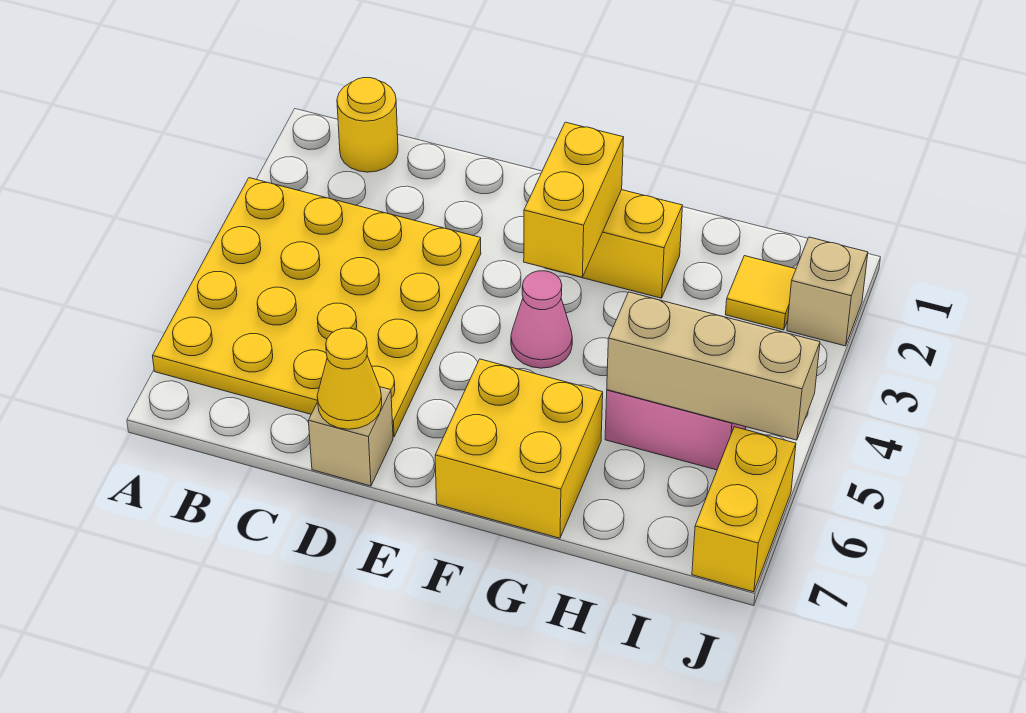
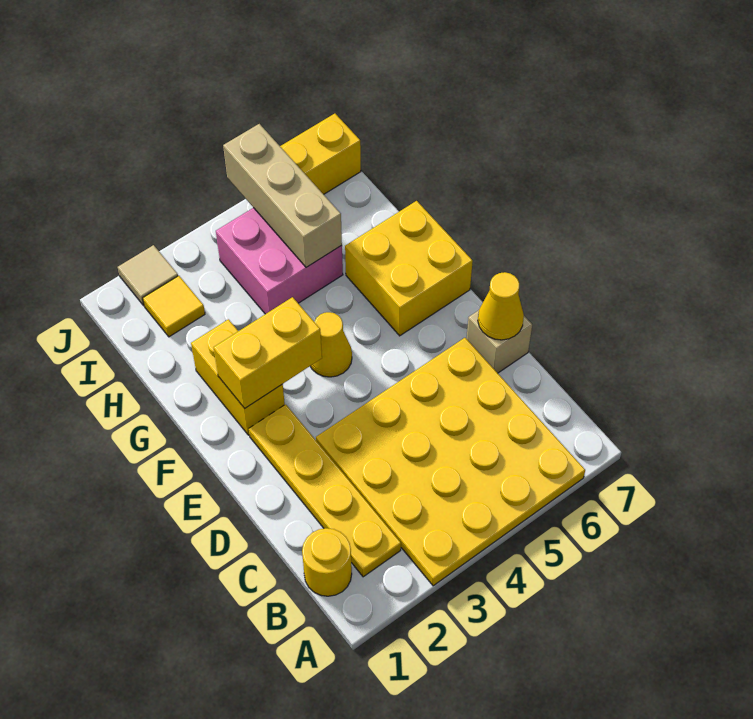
none -> yellow 1x4 plate [249,404,401,577]
pink 1x1 cone [511,271,572,368] -> yellow 1x1 cone [310,312,352,377]
tan 1x1 brick [787,237,868,346] -> tan 1x1 tile [118,245,178,305]

